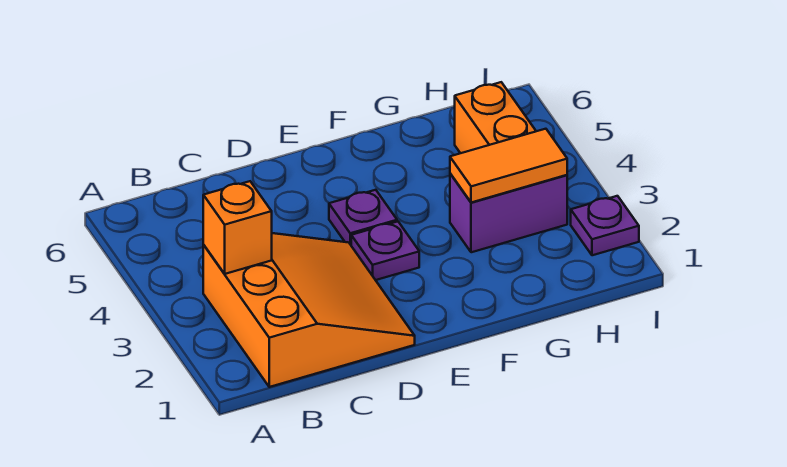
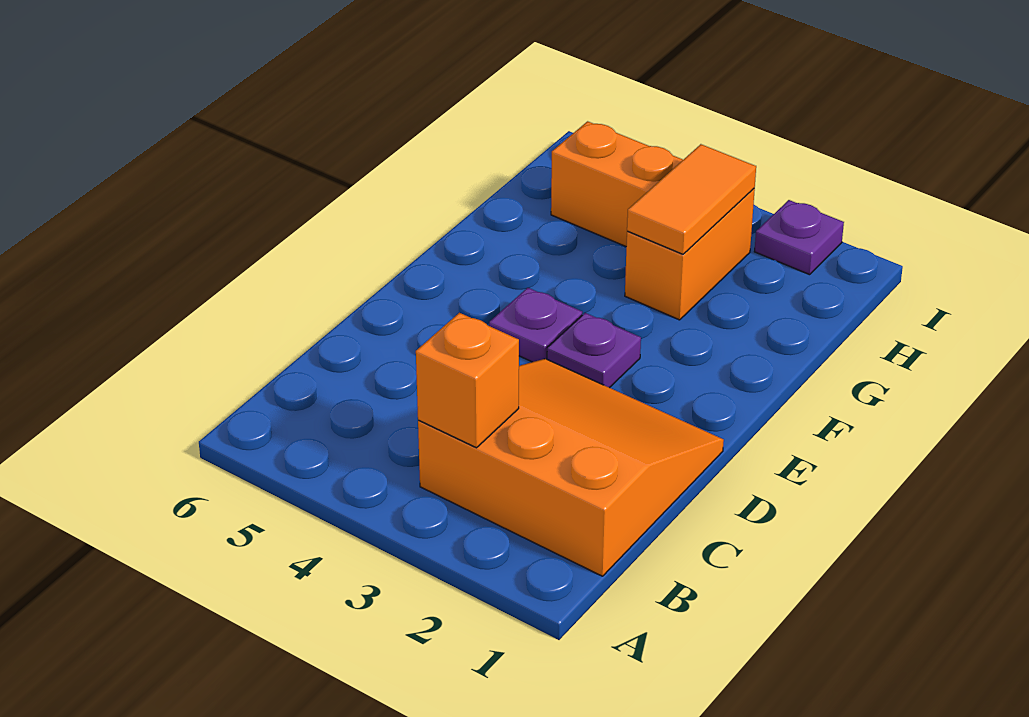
purple 1x2 brick [450,173,567,252] -> orange 1x2 brick [625,189,755,320]

